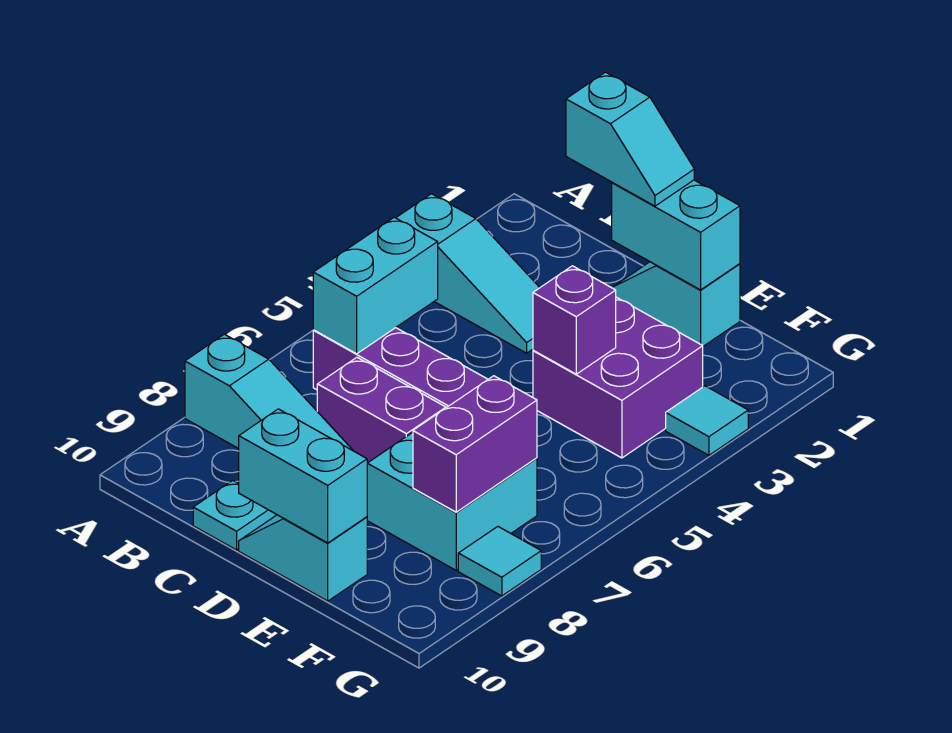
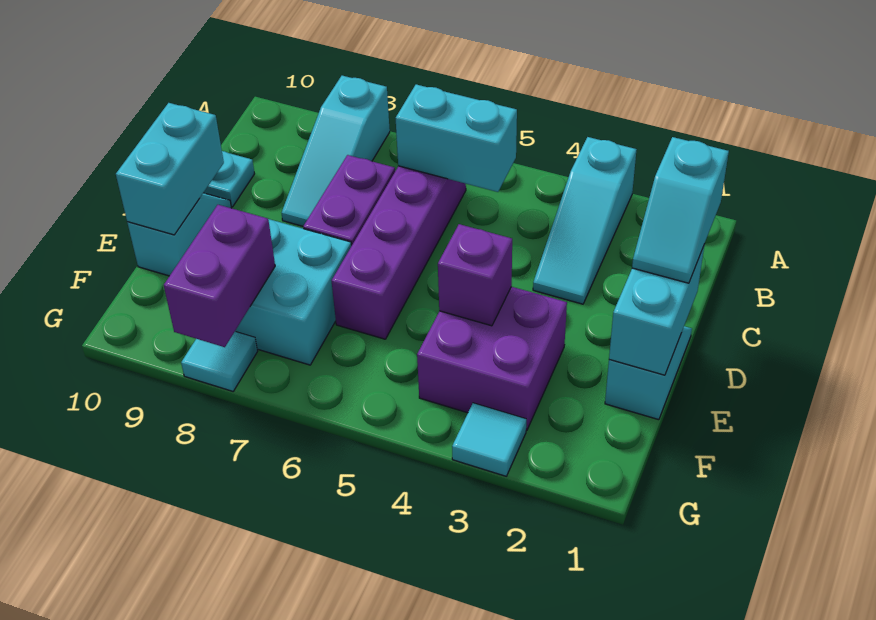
purple 1x2 brick [413,376,537,512] -> purple 1x2 brick turned to [164,205,275,347]

